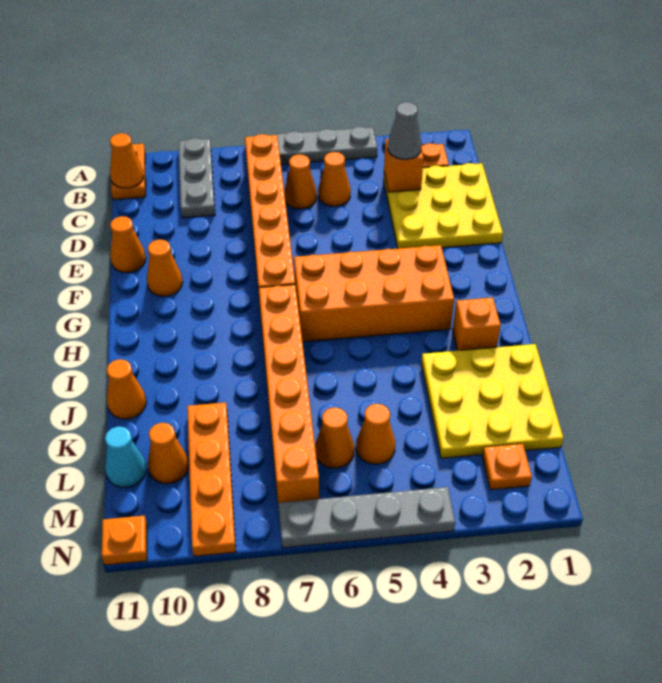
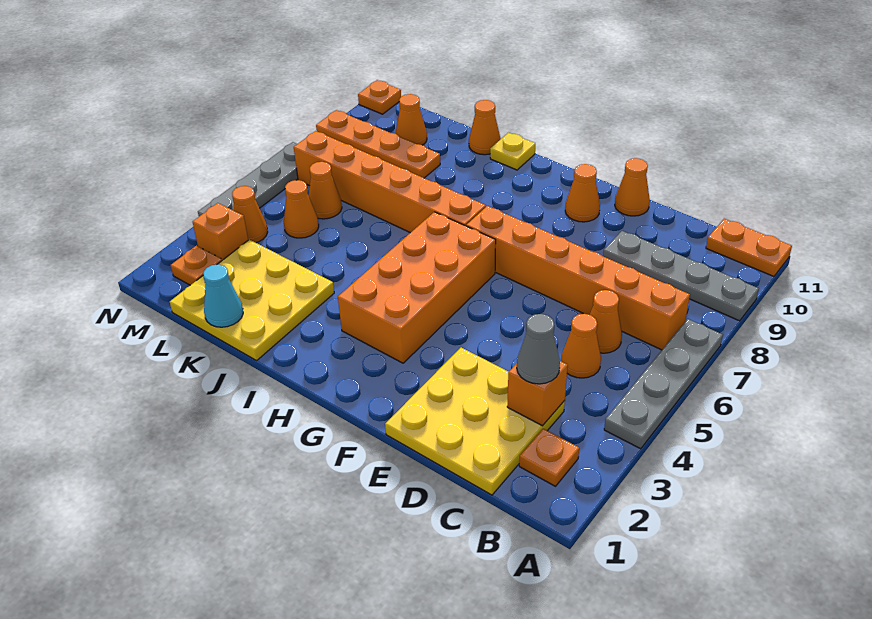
grey 1x3 plate [179,138,215,218] -> grey 1x4 plate [603,231,759,321]
orange 1x1 cone [110,133,144,188] -> orange 1x1 cone moved to [232,186,268,243]
orange 1x1 brick [453,298,501,351] -> orange 1x1 brick moved to [193,203,248,260]
none -> yellow 1x1 plate [490,133,535,170]
cyan 1x1 cone [105,426,147,487] -> cyan 1x1 cone moved to [203,264,243,327]

